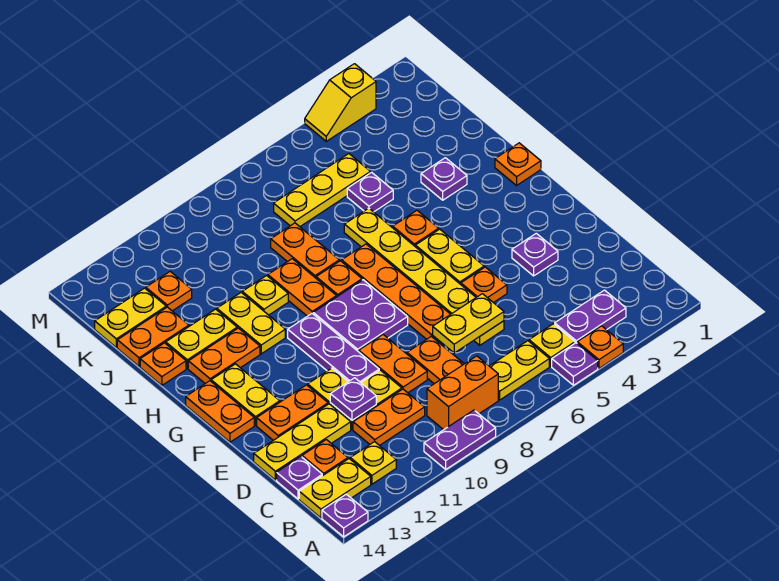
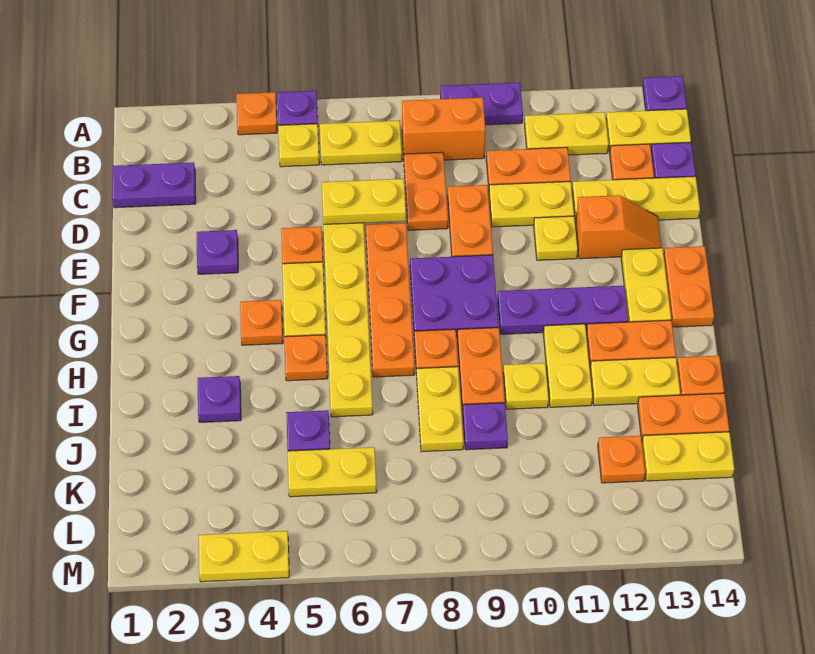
purple 1x2 plate [555,290,626,343] -> purple 1x2 plate moved to [112,162,196,208]
yellow 1x1 plate [350,442,396,484] -> yellow 1x2 plate [525,112,609,155]
purple 1x1 plate [330,378,376,420] -> purple 1x1 plate moved to [463,403,508,450]
purple 1x3 plate [288,314,379,382] -> purple 1x3 plate turned to [498,286,628,334]
orange 1x2 plate [257,385,328,440] -> orange 1x2 slope [575,195,662,259]
orange 1x1 plate [495,143,541,185] -> orange 1x1 plate moved to [240,300,283,345]
orange 1x2 plate [271,223,339,278] -> yellow 1x2 plate [417,367,463,452]
yellow 1x3 plate [274,154,371,227] -> yellow 1x2 plate [288,447,377,497]
yellow 1x2 slope [305,64,376,141] -> yellow 1x2 plate [199,531,289,582]

